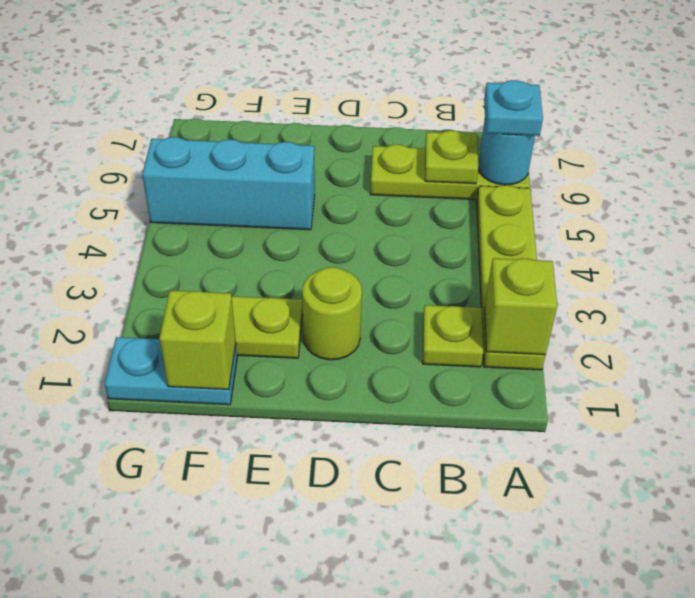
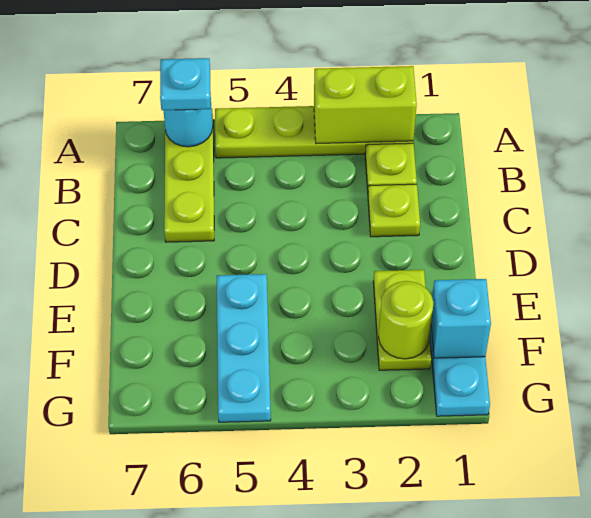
lime 1x1 brick [484,258,557,355] -> lime 1x2 brick [314,66,417,144]
lime 1x1 plate [425,130,478,184] -> lime 1x1 plate moved to [368,184,420,237]
lime 1x1 round brick [302,267,362,360] -> lime 1x1 round brick moved to [379,281,434,359]
cyan 1x3 brick [142,137,315,230] -> cyan 1x3 plate [217,274,271,422]
lime 1x1 brick [159,290,236,389] -> cyan 1x1 brick [431,279,491,358]

